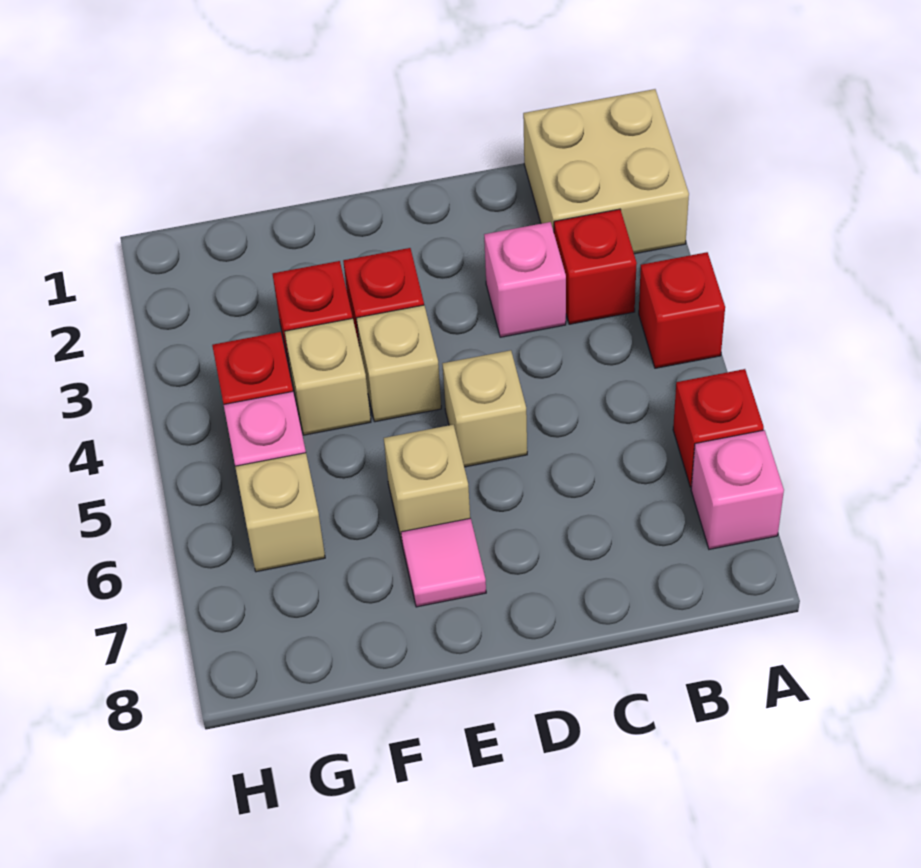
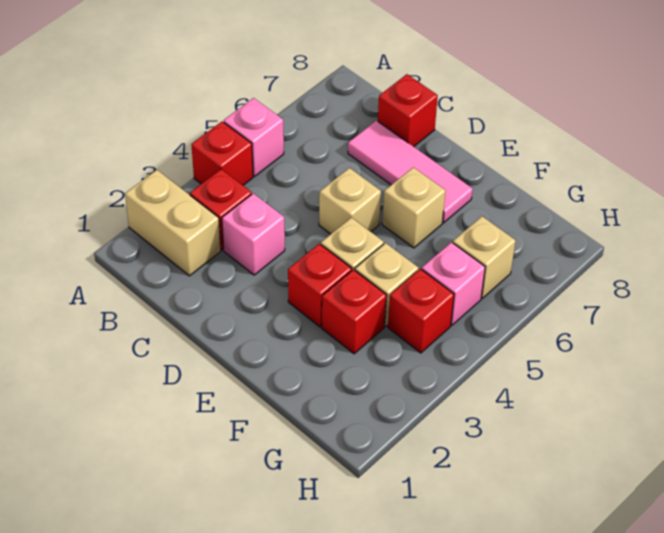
tan 2x2 brick [523,89,689,254] -> tan 1x2 brick [125,170,221,276]
red 1x1 brick [673,369,764,487] -> red 1x1 brick moved to [378,74,438,147]
pink 1x1 brick [691,430,784,549] -> pink 1x1 brick moved to [224,98,284,176]
pink 1x1 tile [401,518,486,607] -> pink 1x3 tile [348,121,473,223]

